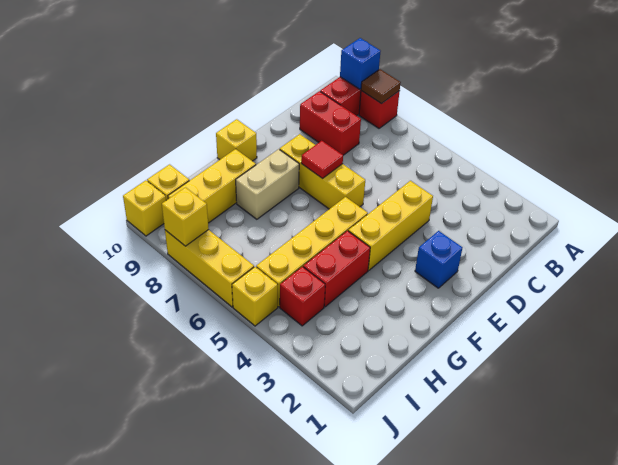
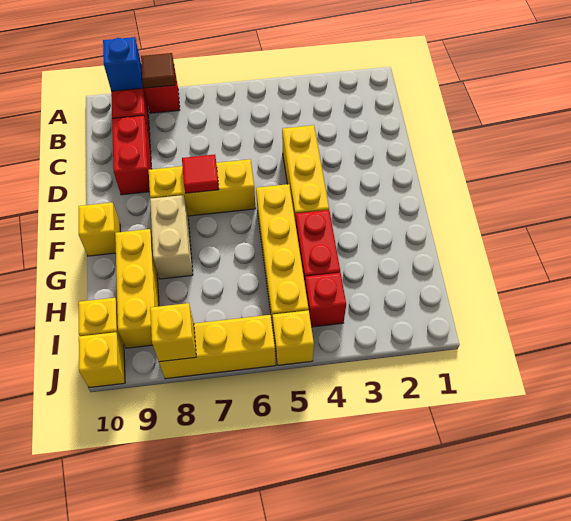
red 1x2 brick [300,91,361,155] -> red 1x2 brick turned to [112,115,151,195]
blue 1x1 brick [415,231,462,288] -> none

